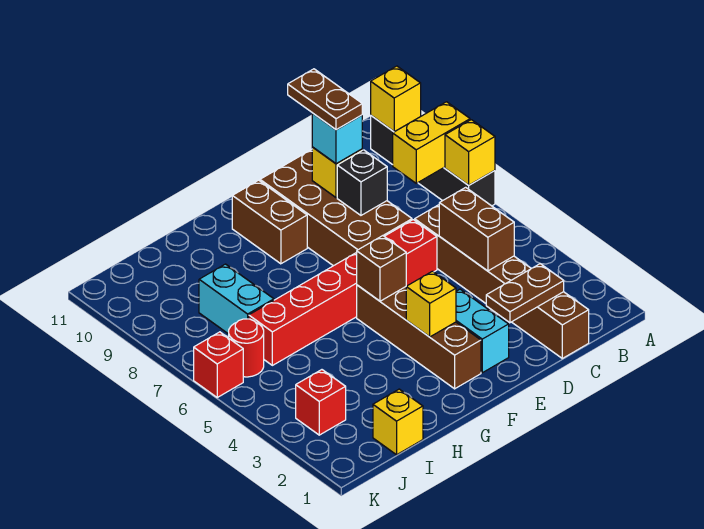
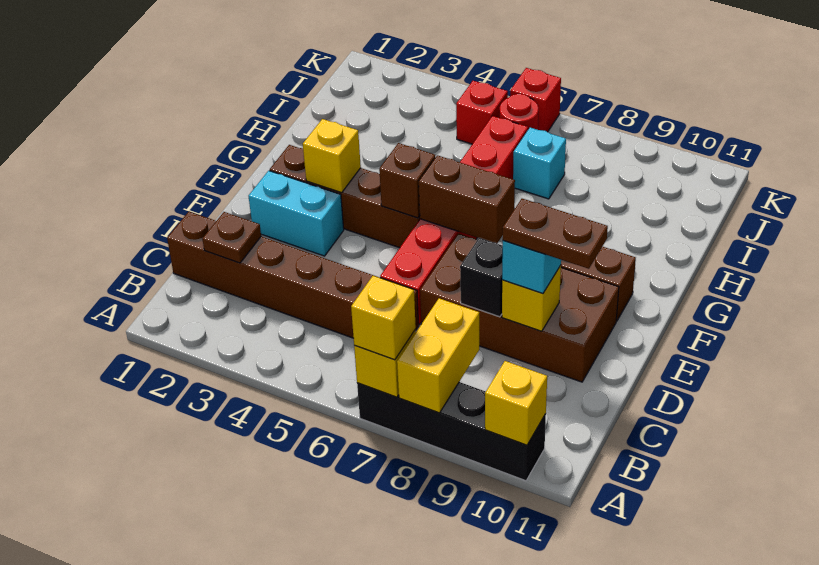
brown 1x2 plate [486,264,564,323] -> brown 1x1 plate [202,212,261,263]
brown 1x2 brick [439,187,514,271] -> brown 1x2 brick moved to [419,155,515,243]
yellow 1x1 brick [373,389,423,455] -> yellow 1x1 brick moved to [351,276,416,360]
cyan 1x2 brick [199,264,274,334] -> cyan 1x1 brick [513,128,566,199]
red 1x1 brick [296,370,346,435] -> red 1x1 brick moved to [456,81,508,144]

